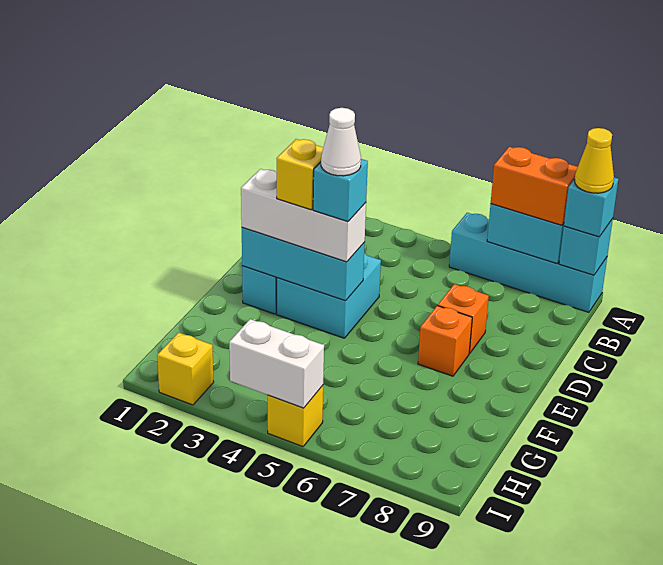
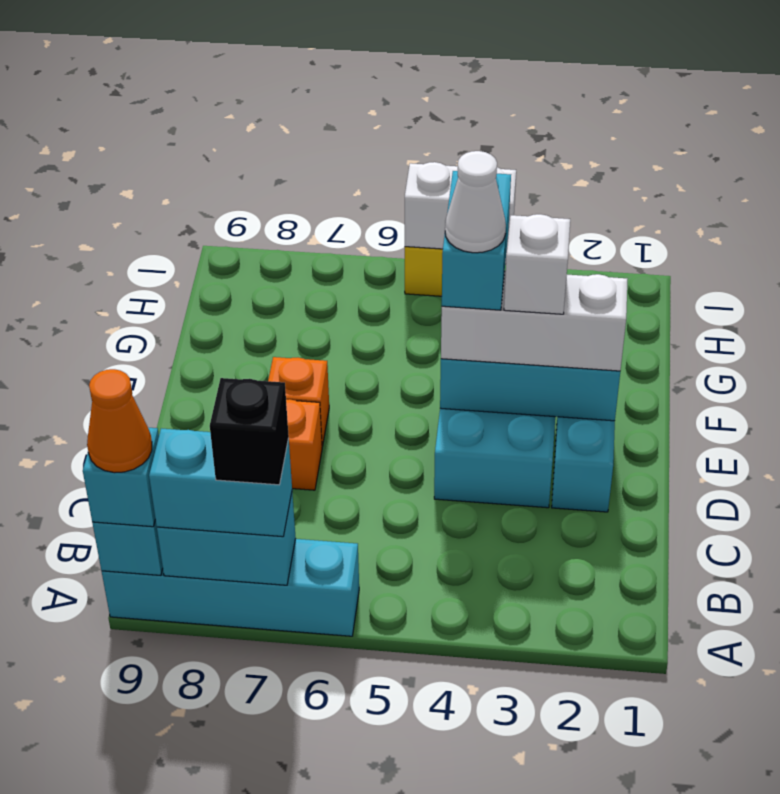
orange 1x2 brick [491,147,578,225] -> cyan 1x2 brick [149,428,292,537]
none -> black 1x1 brick [210,378,289,485]
yellow 1x1 cone [574,128,614,193] -> orange 1x1 cone [87,369,152,473]
yellow 1x1 brick [277,139,323,210] -> white 1x1 brick [504,214,570,314]
cyan 1x1 brick [313,159,368,222] -> cyan 1x2 brick [442,171,511,310]
yellow 1x1 brick [157,333,214,405] -> none

